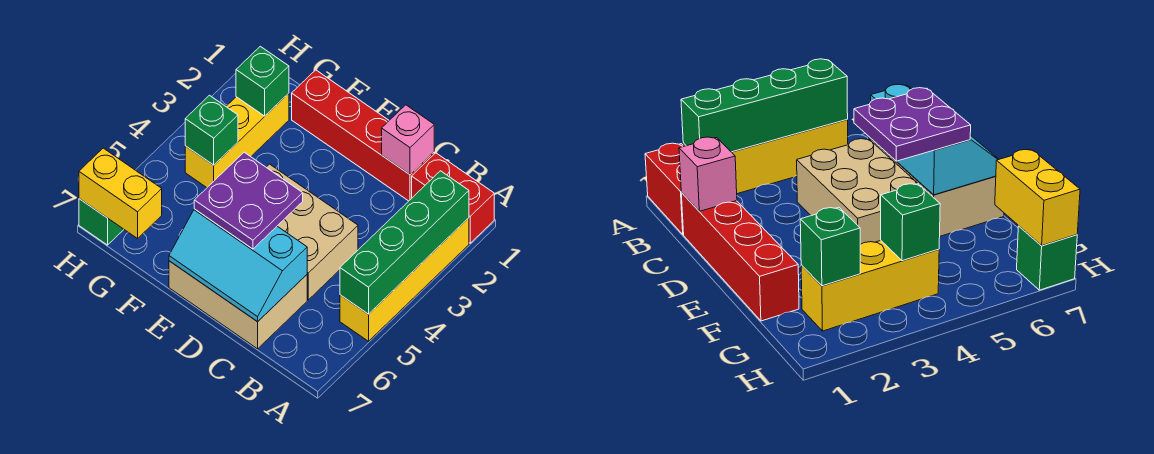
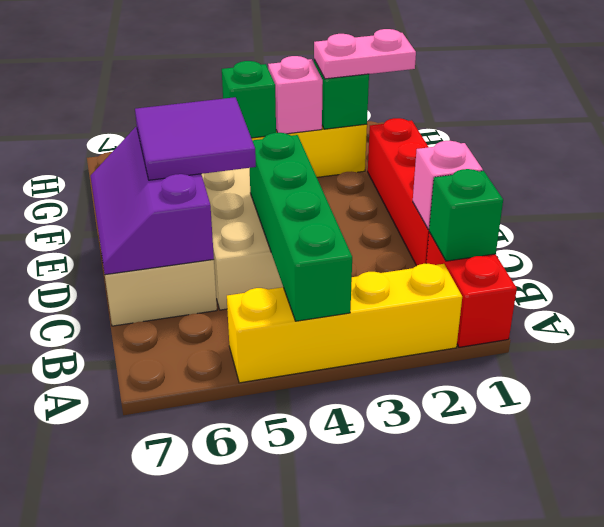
green 1x4 brick [340,171,469,314] -> green 1x4 brick turned to [250,133,352,321]
cyan 2x3 slope [169,209,307,322] -> purple 2x3 slope [91,127,214,275]
purple 2x2 plate [194,152,303,249] -> purple 2x2 tile [135,97,256,180]
none -> pink 1x2 plate [314,29,416,79]
none -> pink 1x1 brick [268,56,323,134]
yellow 1x2 brick [79,148,162,239] -> none
green 1x1 brick [79,199,124,245] -> green 1x1 brick moved to [429,169,503,261]

